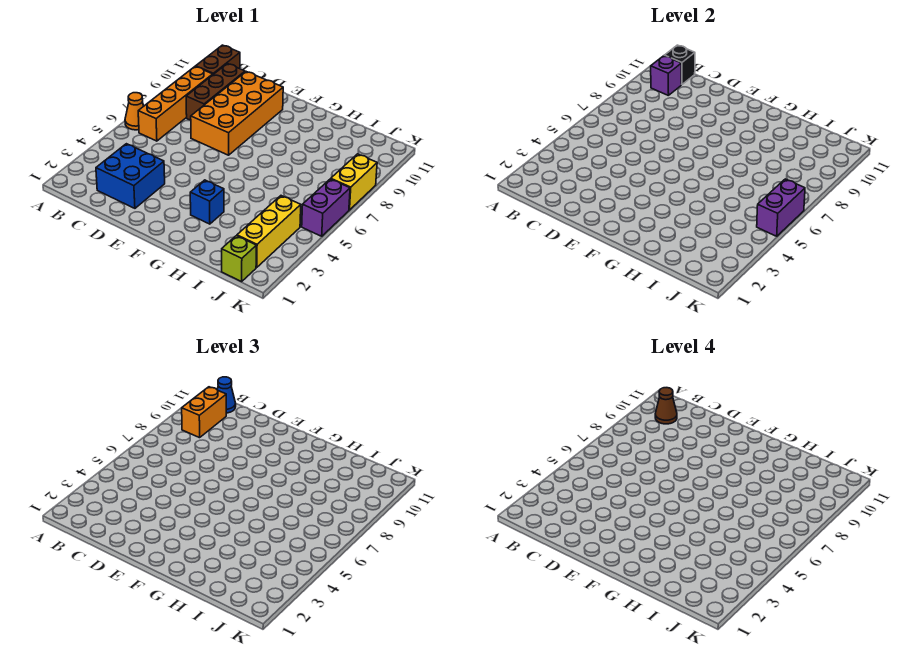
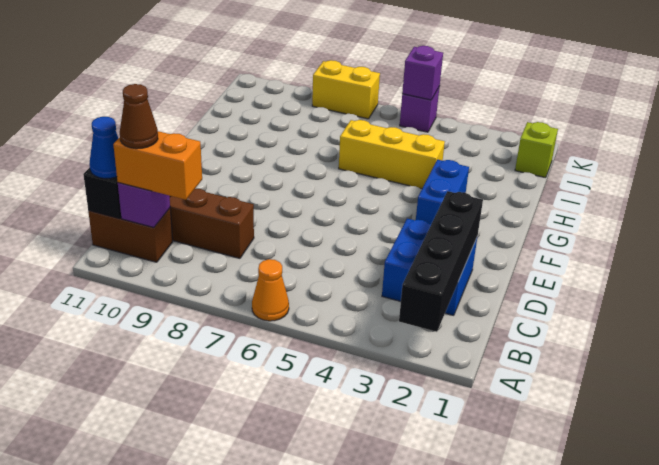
none -> black 1x4 brick [399,191,483,332]
orange 1x4 brick [138,66,213,141] -> none
orange 2x4 brick [191,72,283,155] -> none
blue 1x1 brick [190,180,224,224] -> blue 1x2 brick [416,160,469,224]
yellow 1x3 brick [237,196,301,268] -> yellow 1x3 brick moved to [339,120,445,189]
purple 1x2 brick [302,179,350,236] -> purple 1x1 brick [400,86,440,132]
purple 1x2 brick [757,179,805,236] -> purple 1x1 brick [402,46,443,100]

